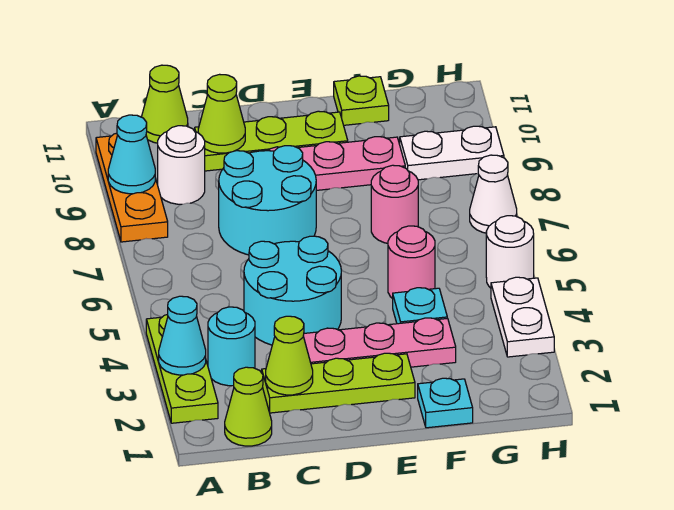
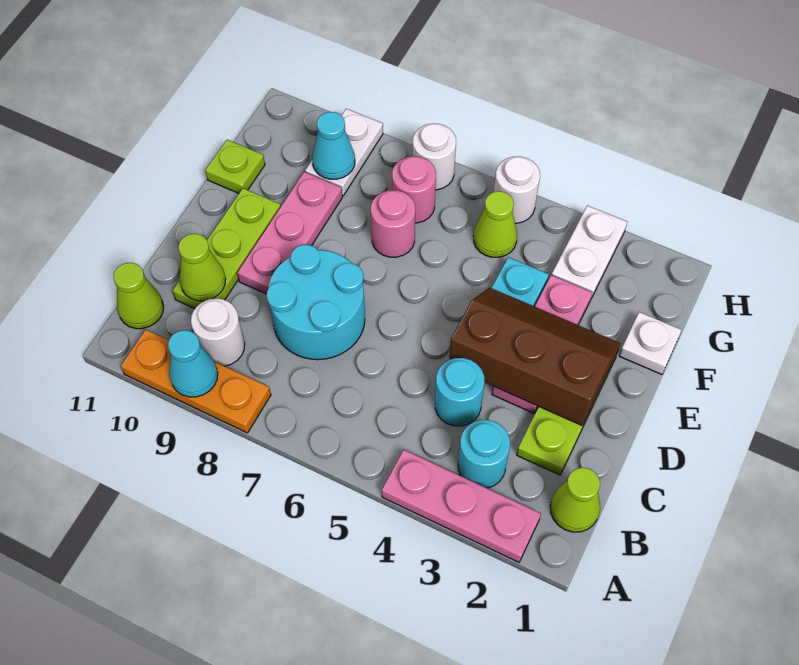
lime 1x3 plate [146,314,218,423] -> pink 1x3 plate [382,450,541,562]
cyan 1x1 cone [159,296,206,375] -> cyan 1x1 cone moved to [312,112,355,179]
lime 1x1 cone [266,316,313,395] -> lime 1x1 cone moved to [474,191,517,257]
cyan 2x2 round brick [244,236,341,345] -> cyan 1x1 round brick [435,358,485,426]
none -> brown 2x3 slope [449,288,621,426]
cyan 1x1 plate [418,378,473,428] -> white 1x1 plate [619,312,682,374]
pink 1x1 round brick [388,226,435,299] -> pink 1x1 round brick moved to [392,156,436,223]
white 1x2 plate [491,277,554,357] -> white 1x2 plate turned to [552,205,627,298]
white 1x1 cone [470,155,517,233] -> white 1x1 round brick [413,124,456,190]

